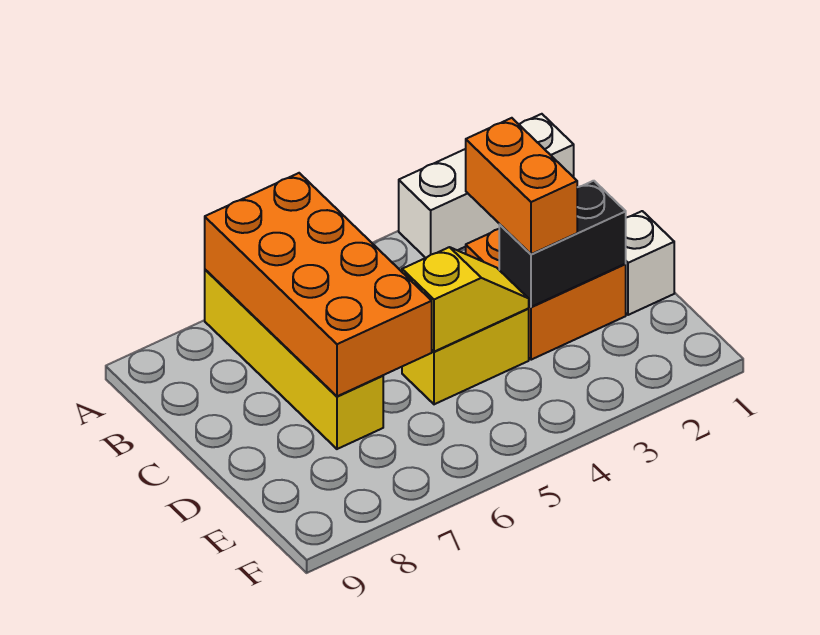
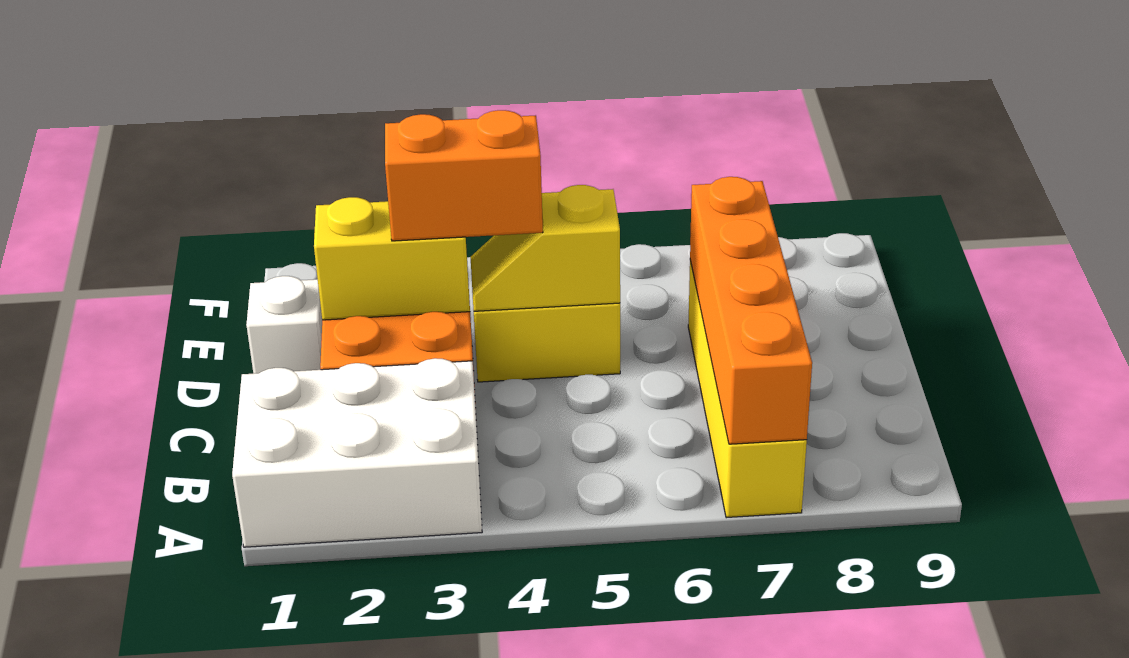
white 1x3 brick [399,114,574,258] -> white 2x3 brick [232,358,482,547]
orange 2x4 brick [205,173,432,396] -> orange 1x4 brick [690,177,812,444]
orange 1x2 brick [466,118,577,254] -> orange 1x2 brick turned to [385,110,543,241]
black 1x2 brick [499,181,626,307] -> yellow 1x2 brick [314,197,470,320]

